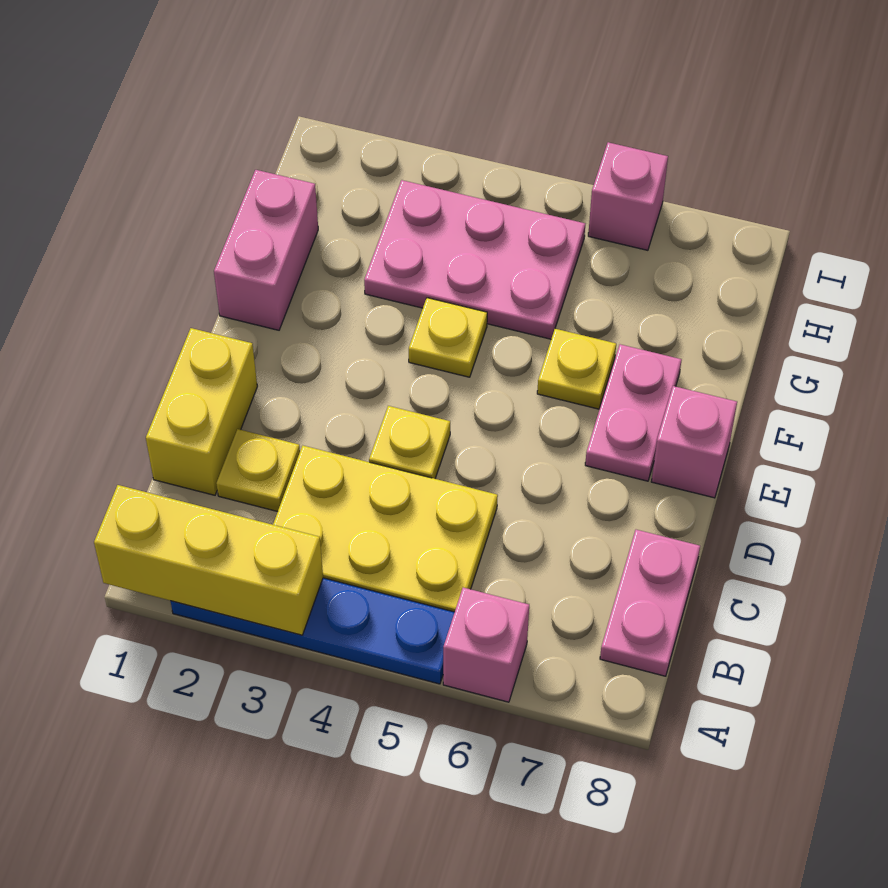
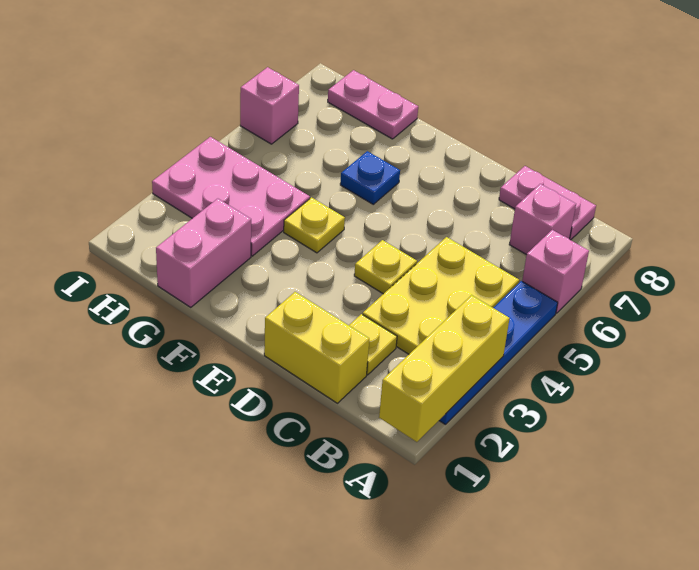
pink 1x2 plate [585,344,682,481] -> pink 1x2 plate moved to [328,70,418,139]
pink 1x1 brick [651,386,737,498] -> pink 1x1 brick moved to [509,184,576,255]
pink 1x2 brick [214,170,318,330] -> pink 1x2 brick turned to [156,199,251,307]
yellow 1x1 plate [537,329,616,409] -> blue 1x1 plate [340,151,400,204]
pink 2x3 plate [364,180,585,339] -> pink 2x3 plate turned to [152,137,310,256]

